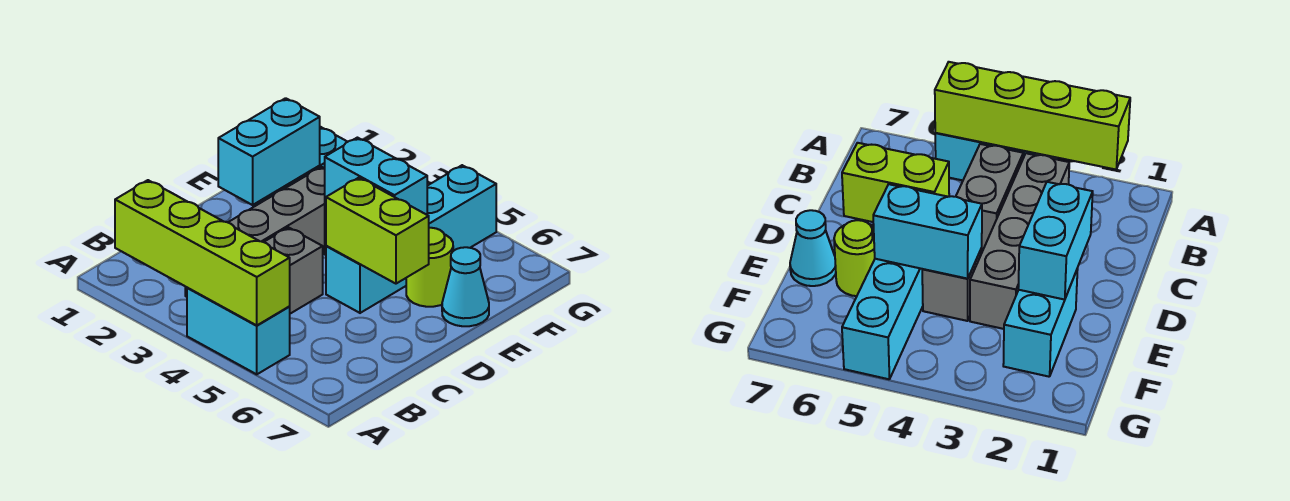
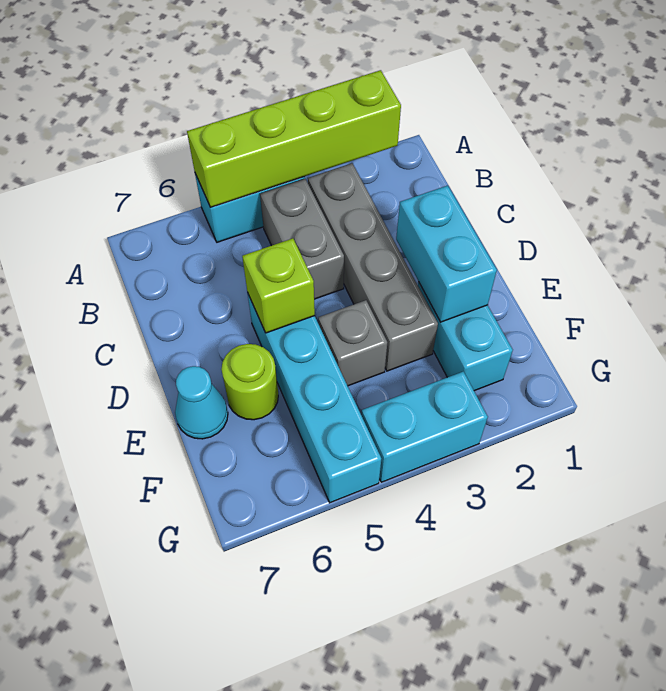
lime 1x2 brick [326,178,429,284] -> lime 1x1 brick [242,238,315,333]
cyan 1x2 brick [325,138,427,215] -> cyan 1x2 brick moved to [361,371,488,482]

